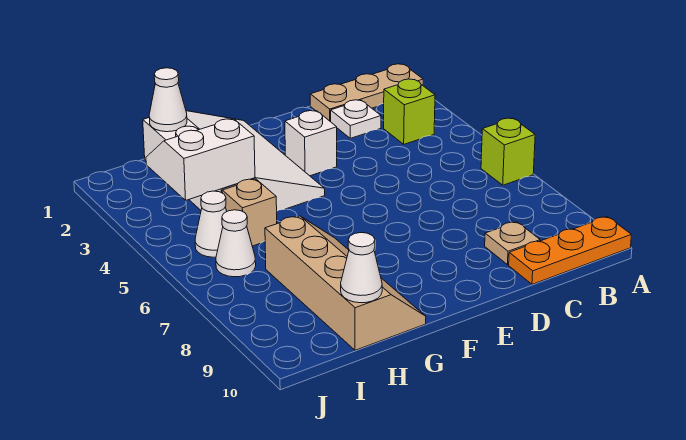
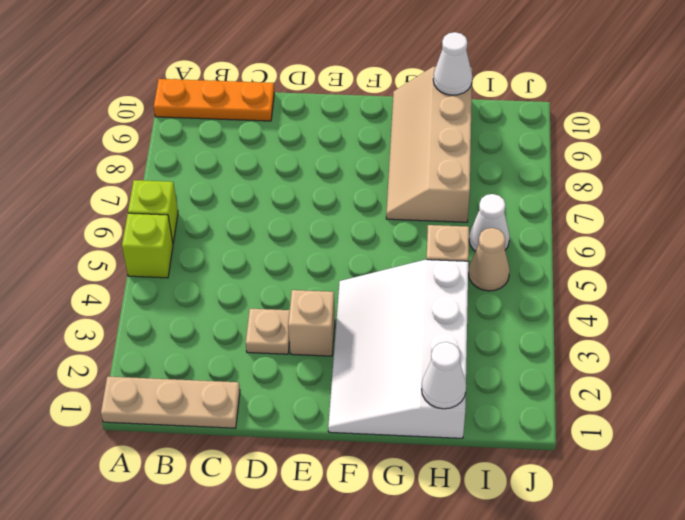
lime 1x1 brick [384,79,435,144] -> lime 1x1 brick moved to [122,213,173,278]
white 1x1 plate [331,100,381,138] -> none
tan 1x1 plate [485,222,540,265] -> tan 1x1 plate moved to [246,309,290,354]
white 1x1 brick [285,111,337,176] -> tan 1x1 brick [288,290,335,356]
white 2x2 slope [146,119,255,201] -> none
white 1x1 cone [195,191,227,257] -> tan 1x1 cone [469,228,510,291]

